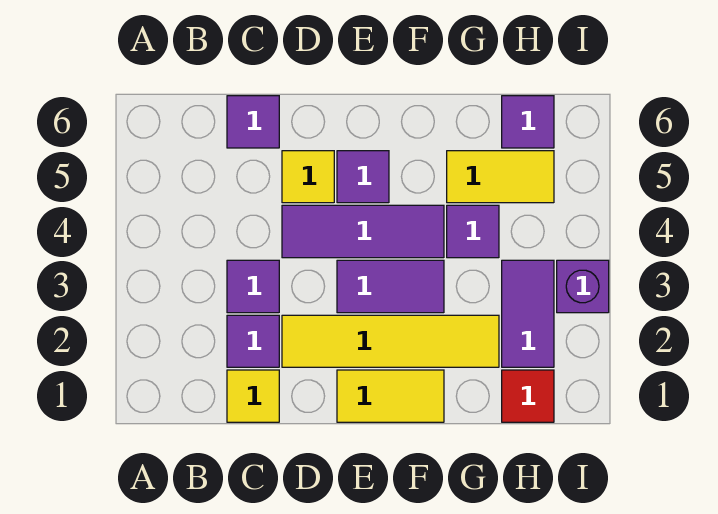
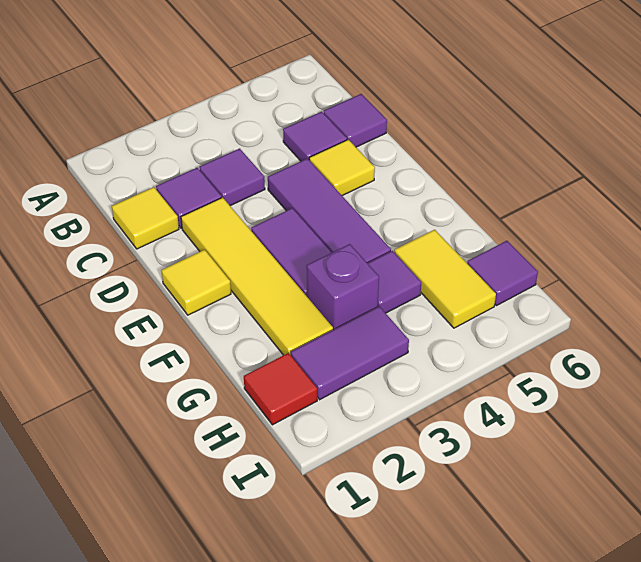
yellow 1x2 tile [337,370,444,422] -> yellow 1x1 tile [161,250,231,315]
purple 1x1 tile [337,151,389,203] -> purple 1x1 tile moved to [283,112,347,161]
purple 1x1 brick [557,260,609,313] -> purple 1x1 brick moved to [307,244,379,330]

